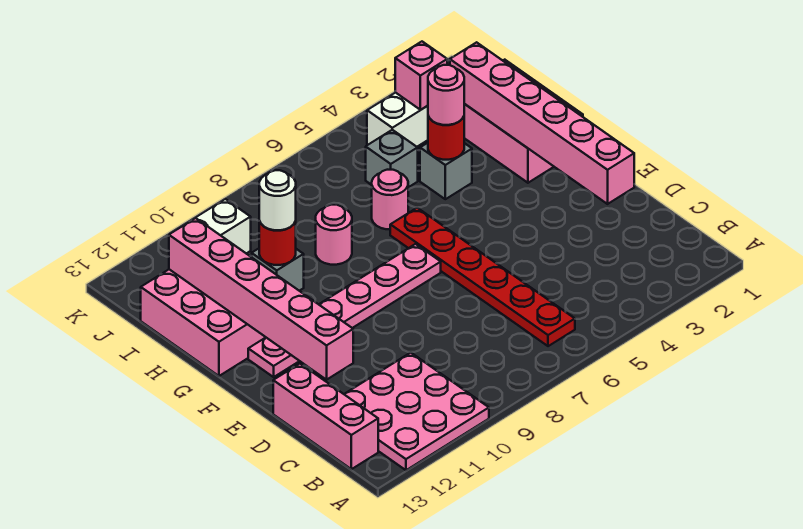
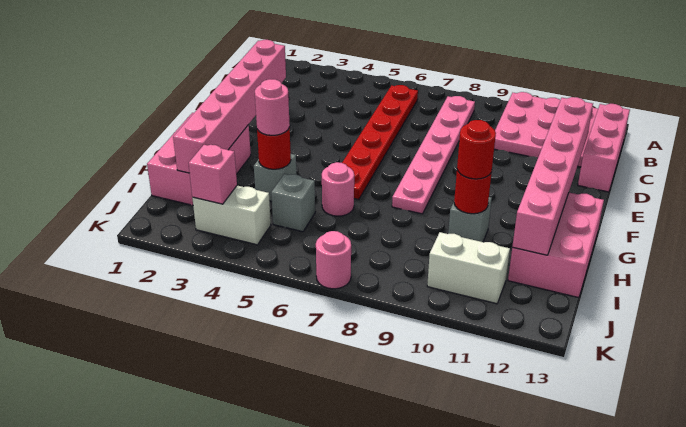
pink 1x6 plate [248,244,441,377] -> pink 1x6 plate turned to [392,96,475,214]
pink 1x1 round brick [316,205,352,265] -> pink 1x1 round brick moved to [316,231,351,289]
white 1x1 round brick [259,170,296,230] -> red 1x1 round brick [457,120,496,179]

